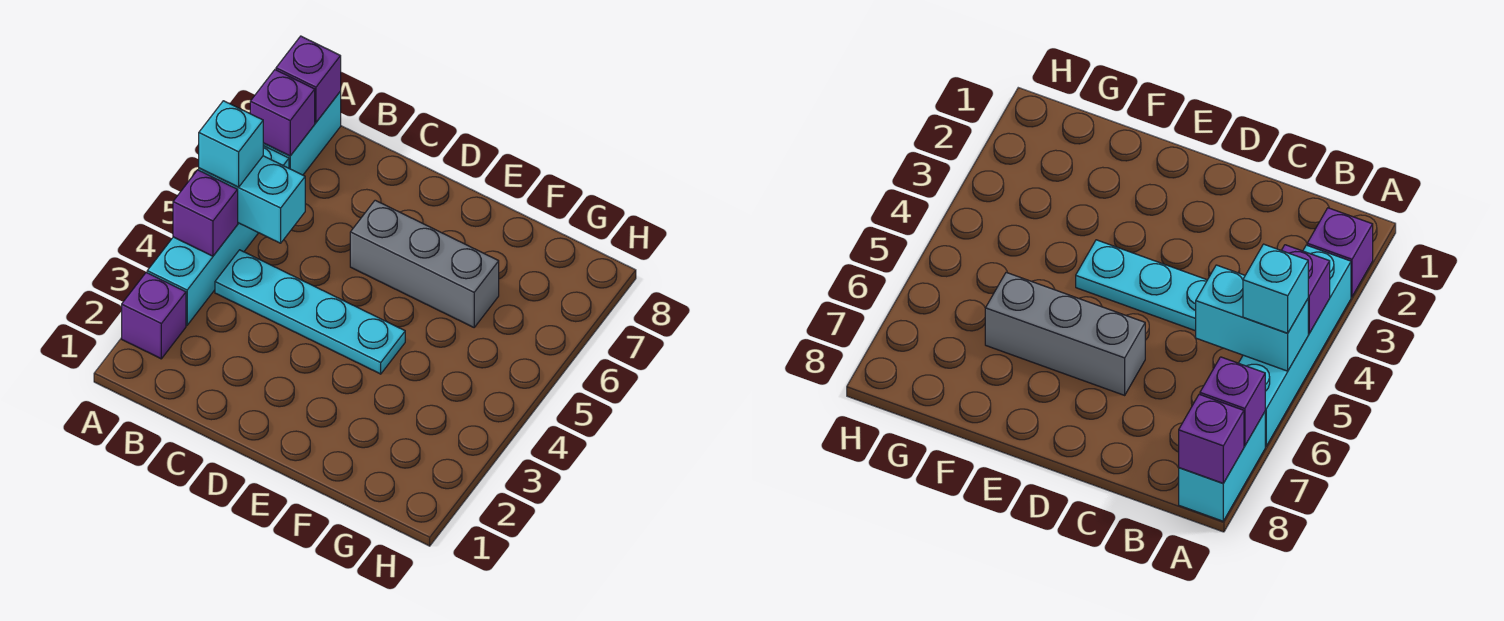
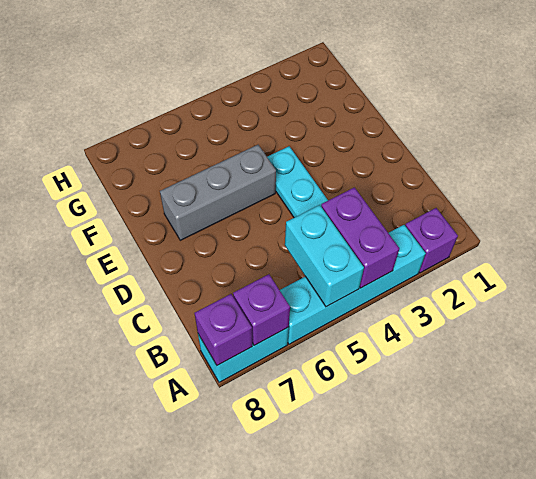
purple 1x1 brick [173,170,238,256] -> purple 1x2 brick [321,187,399,288]
cyan 1x1 brick [199,101,263,187] -> none
grey 1x3 brick [350,200,499,327] -> grey 1x3 brick turned to [160,145,276,240]

